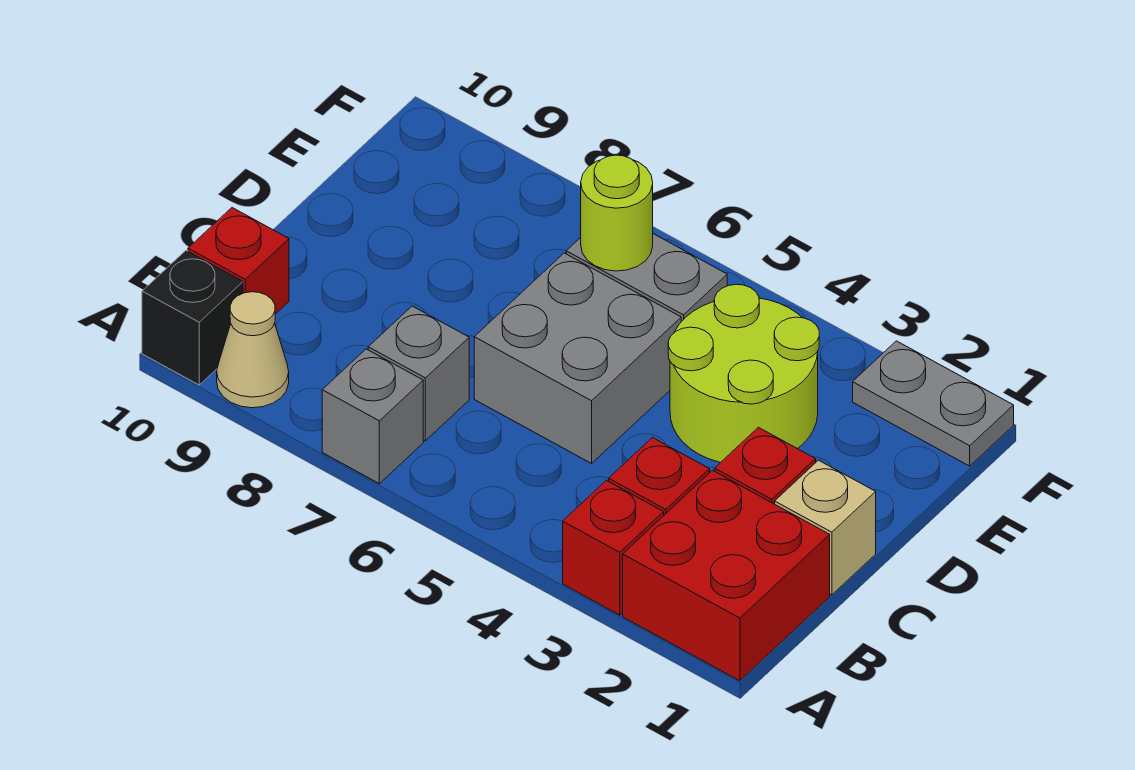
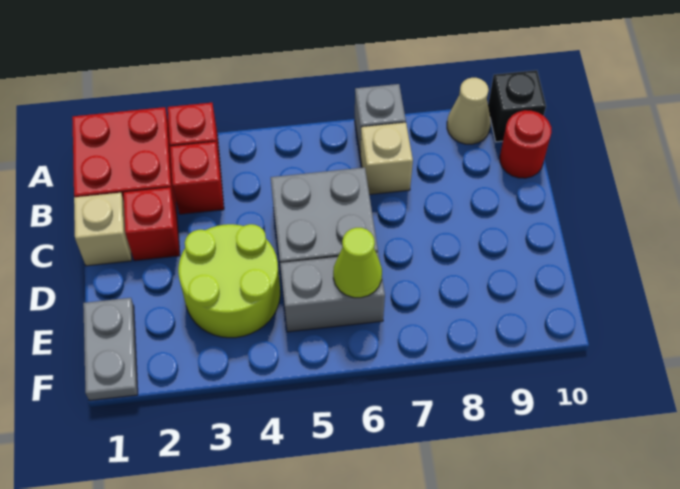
grey 1x1 brick [368,306,469,441] -> tan 1x1 brick [360,122,413,195]
red 1x1 brick [188,208,289,314] -> red 1x1 round brick [500,110,551,178]
lime 1x1 round brick [580,155,653,271] -> lime 1x1 cone [333,228,382,298]
grey 1x2 plate [853,341,1014,466] -> grey 1x2 plate turned to [83,298,138,401]

